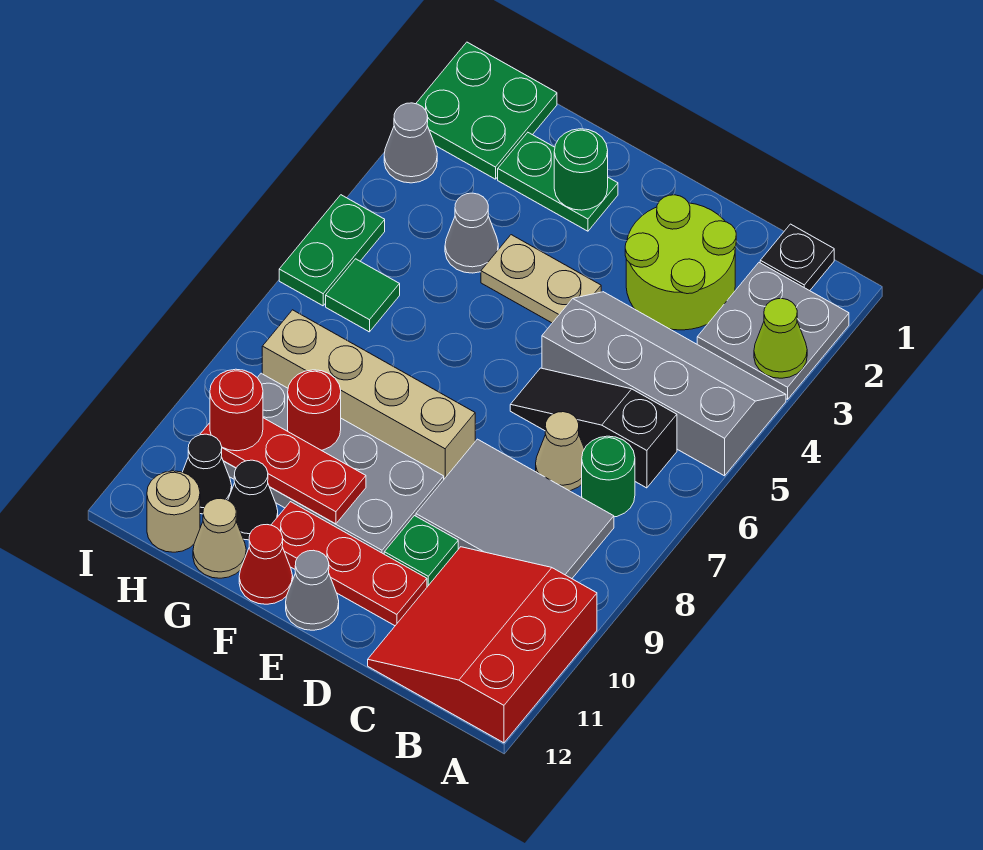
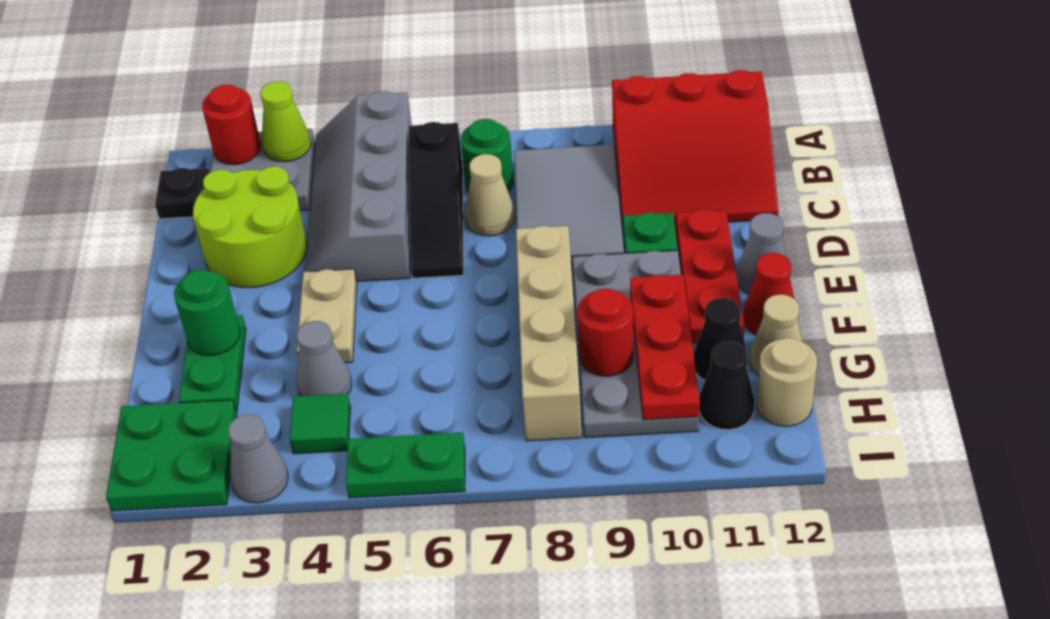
green 1x1 tile [326,259,400,332] -> green 1x1 tile moved to [290,394,351,454]
red 1x1 round brick [210,369,263,451] -> red 1x1 round brick moved to [202,85,261,165]

